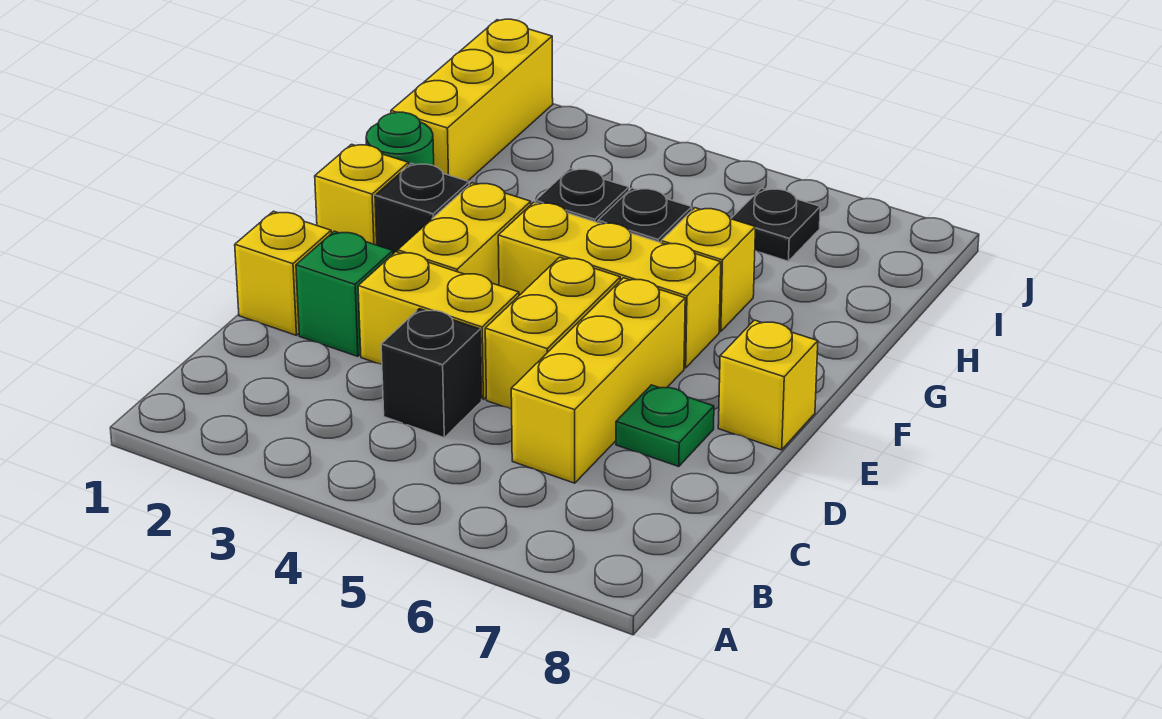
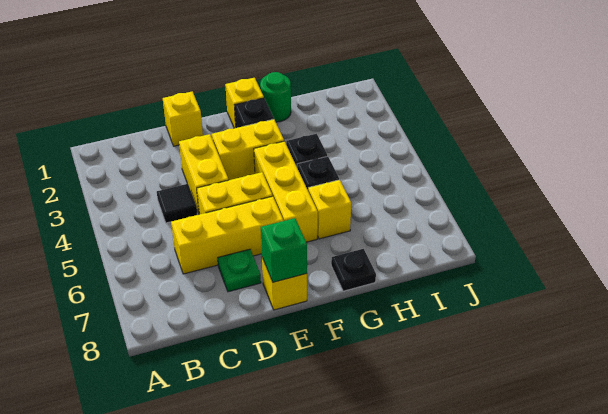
black 1x1 brick [381,309,482,438] -> black 1x1 tile [157,184,197,223]
green 1x1 brick [296,231,393,356] -> green 1x1 brick moved to [261,218,307,282]
yellow 1x3 brick [391,19,553,181] -> none
black 1x1 plate [731,188,820,261] -> black 1x1 plate moved to [331,249,376,291]

